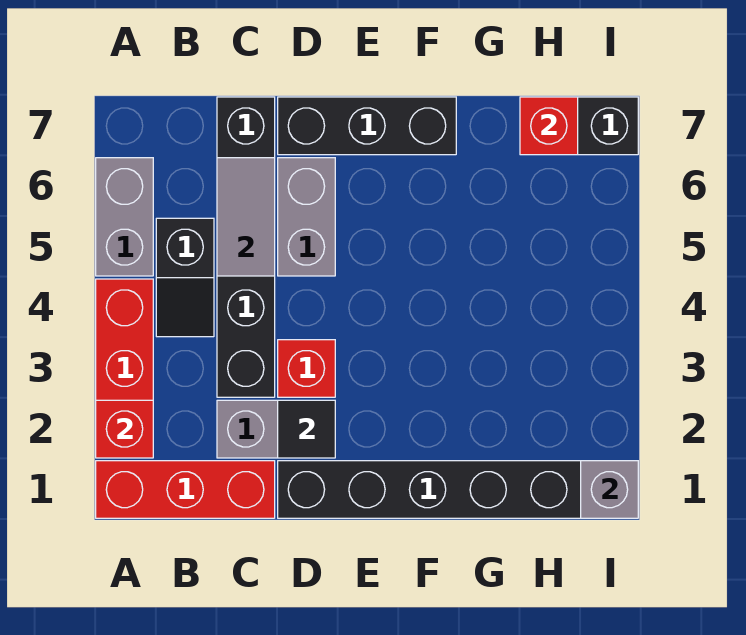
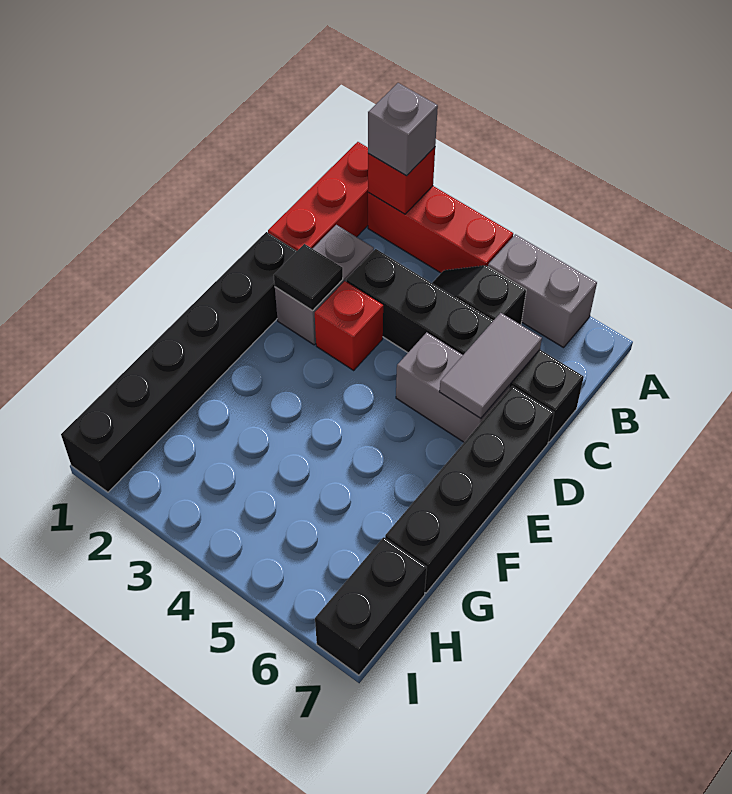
grey 1x2 tile [217,158,275,276] -> grey 1x2 tile turned to [440,313,542,418]
black 1x3 brick [278,97,456,155] -> black 1x4 brick [385,386,554,593]
red 1x1 brick [520,97,578,155] -> none
grey 1x1 brick [581,461,638,518] -> grey 1x1 brick moved to [368,83,438,176]

